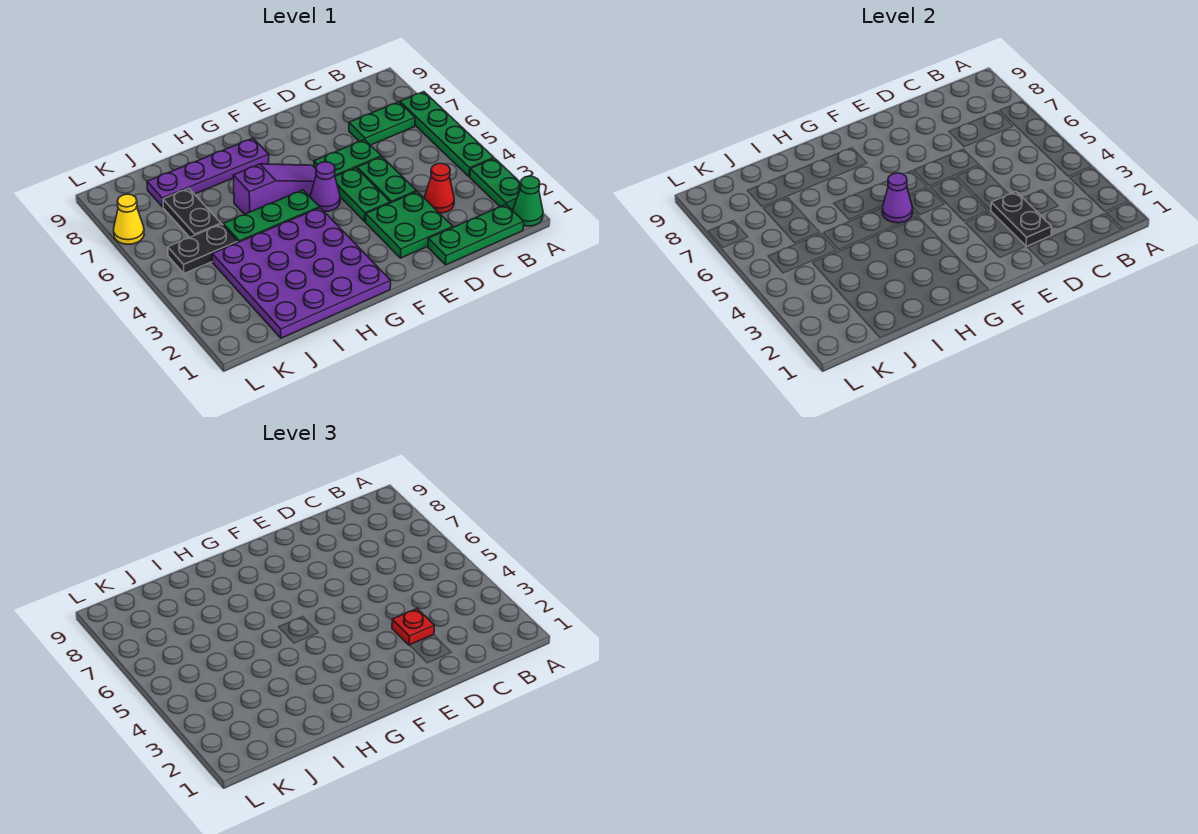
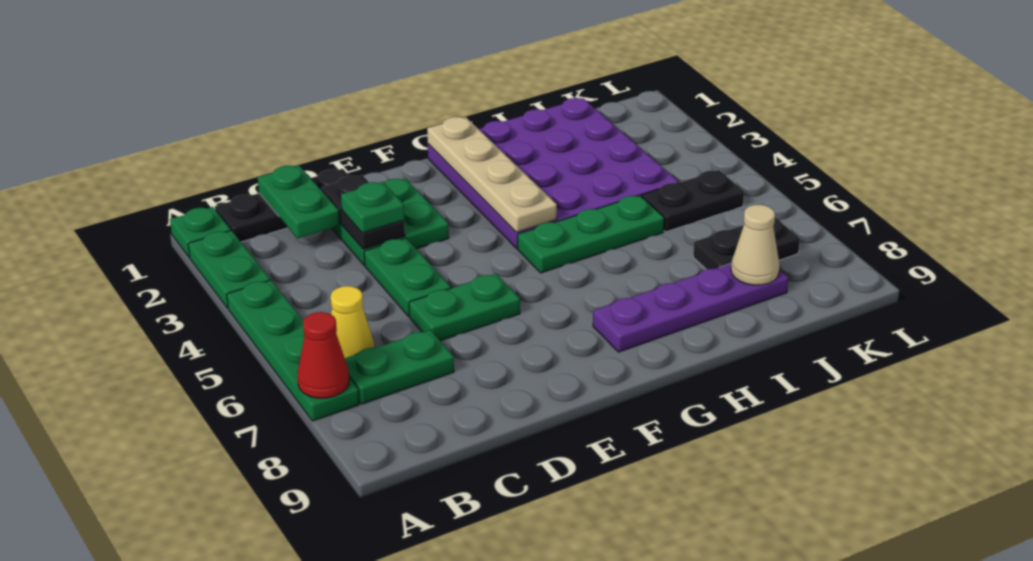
green 1x1 cone [513,176,543,226] -> green 1x1 plate [170,207,231,258]
green 1x3 plate [428,204,524,265] -> black 1x3 plate [215,169,349,242]
red 1x1 cone [424,163,454,213] -> red 1x1 cone moved to [298,312,349,398]
red 1x1 plate [392,609,434,645] -> green 1x1 plate [341,182,404,233]
green 1x2 plate [335,168,390,222] -> green 1x2 plate moved to [258,165,340,238]
purple 1x1 cone [310,162,340,212] -> none
purple 1x3 slope [233,164,316,214] -> none
none -> tan 1x4 plate [427,117,557,232]
purple 1x1 cone [882,173,913,223] -> none
black 1x2 plate [163,188,221,237] -> black 1x2 plate turned to [693,218,800,269]
none -> tan 1x1 cone [731,205,780,285]
yellow 1x1 cone [114,194,144,244] -> yellow 1x1 cone moved to [331,286,374,358]

